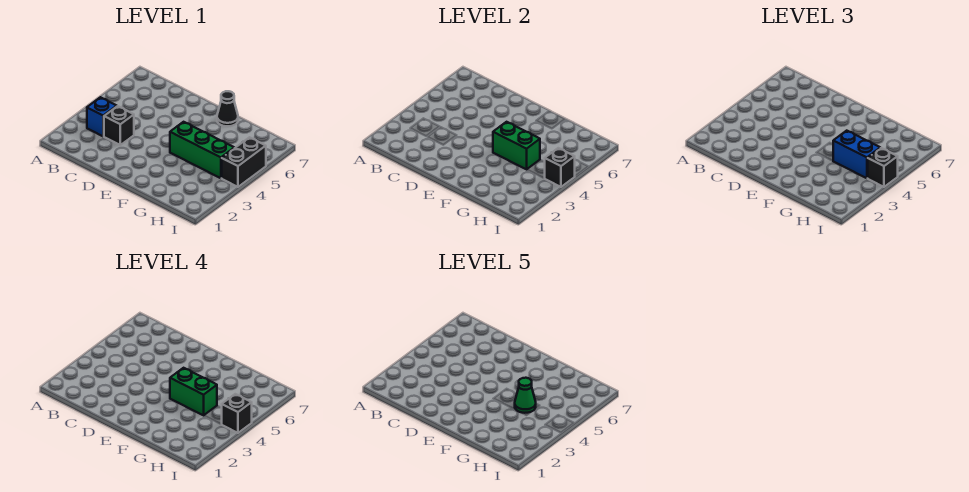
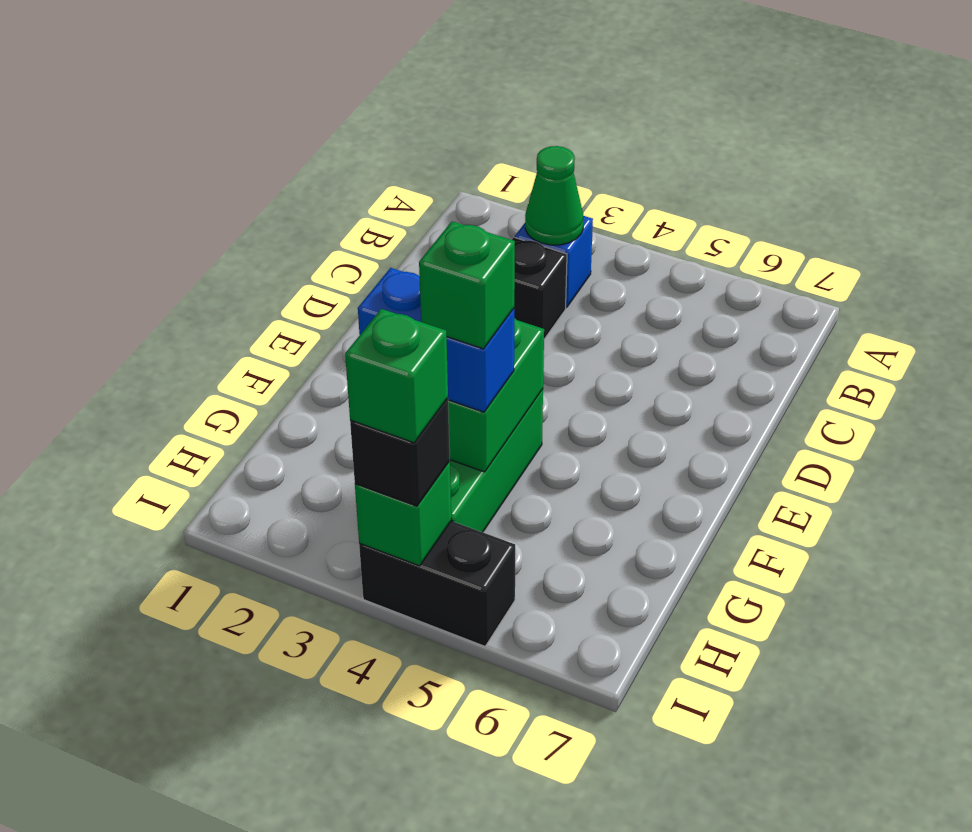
green 1x2 brick [170,368,217,415] -> green 1x1 brick [419,221,515,349]
black 1x1 cone [217,91,238,126] -> none
blue 1x2 brick [833,131,880,178] -> blue 1x2 brick turned to [358,268,514,412]
green 1x1 cone [515,378,536,413] -> green 1x1 cone moved to [525,146,584,245]
black 1x1 brick [544,148,575,187] -> green 1x1 brick [355,461,451,566]
black 1x1 brick [221,394,252,433] -> green 1x1 brick [345,309,448,443]

